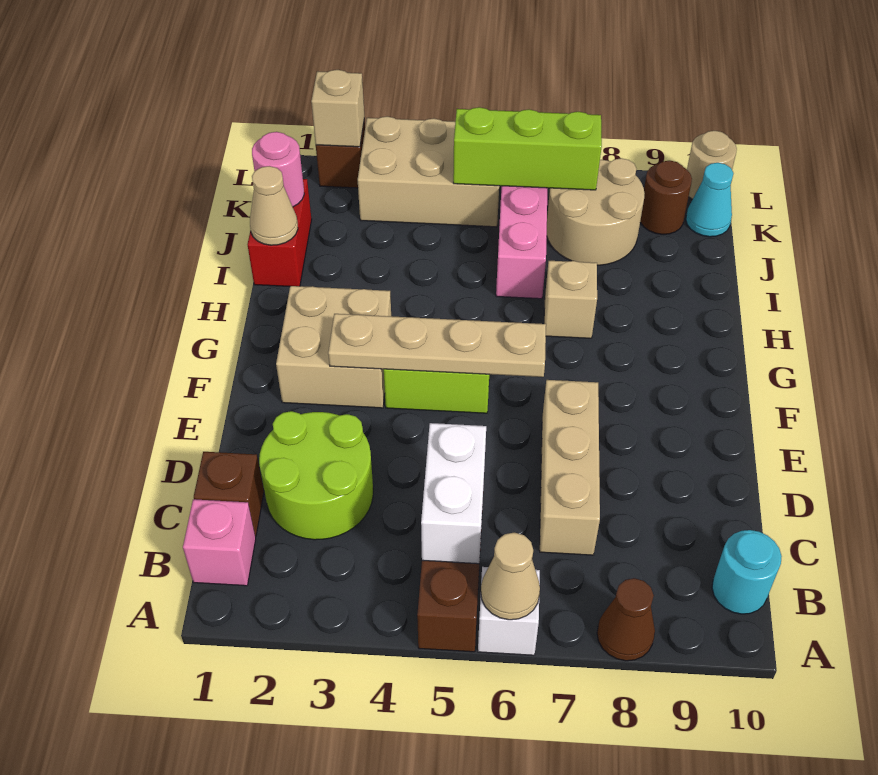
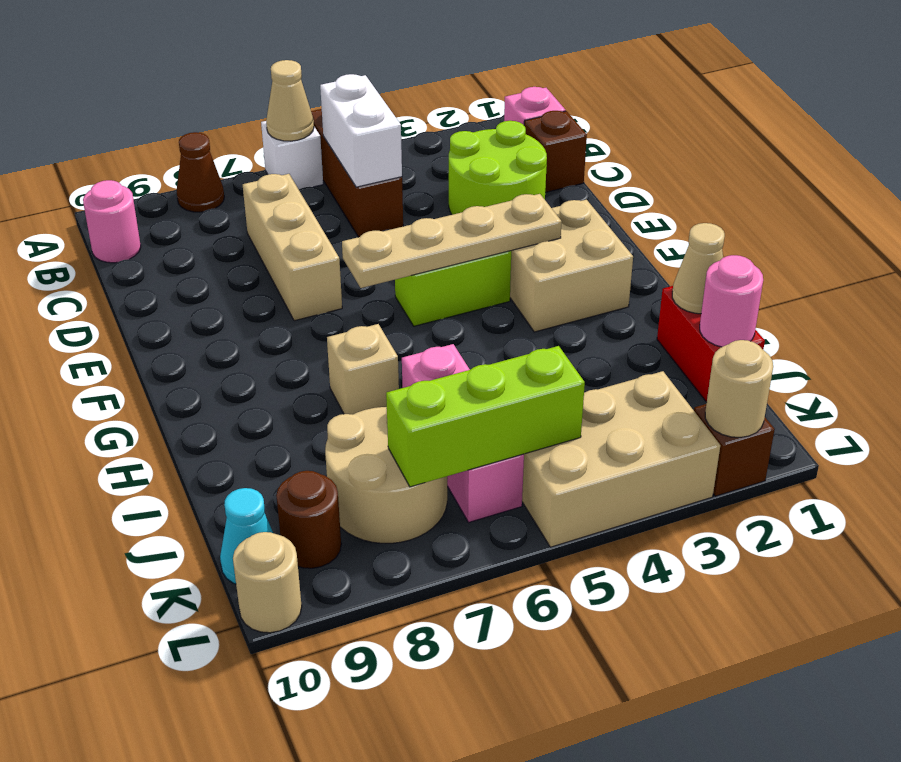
cyan 1x1 round brick [712,530,782,614] -> pink 1x1 round brick [83,180,141,263]
tan 1x1 brick [311,70,364,147] -> tan 1x1 round brick [705,340,773,437]

